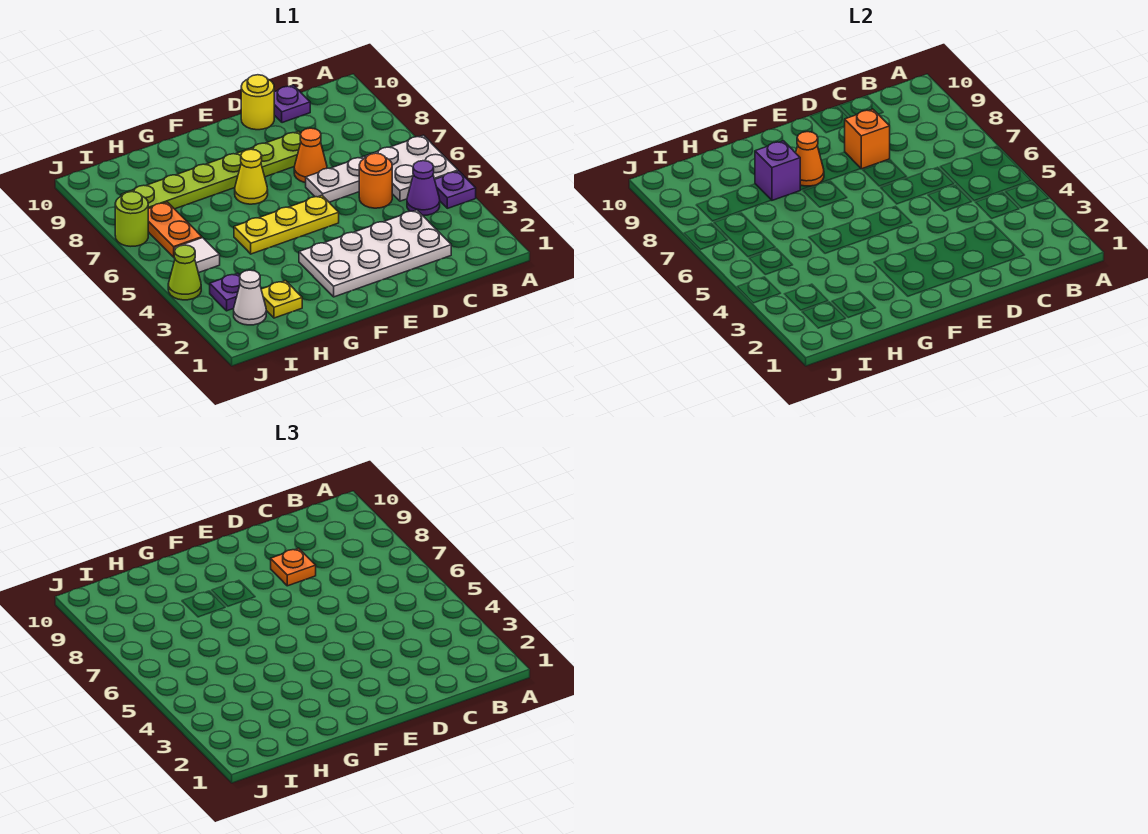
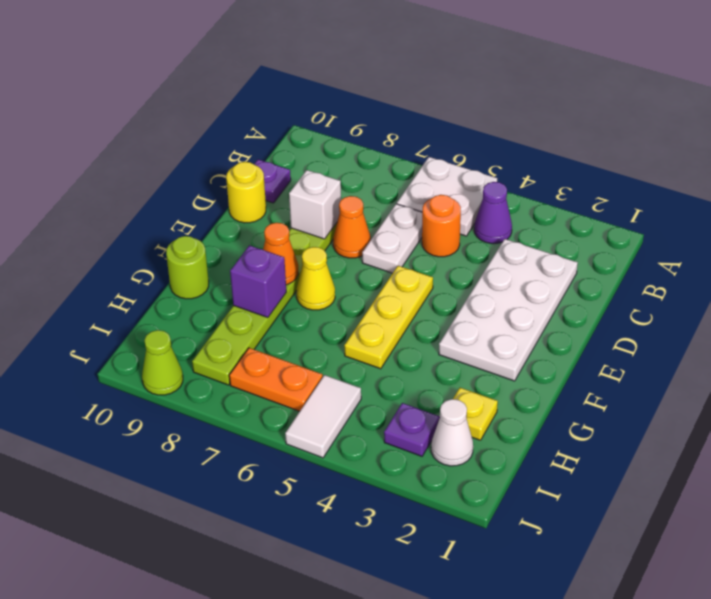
purple 1x1 plate [435,171,476,208] -> none
orange 1x1 brick [844,109,890,169] -> white 1x1 brick [289,170,341,239]
orange 1x1 plate [271,548,316,586] -> none
white 1x1 tile [174,238,220,273] -> white 1x2 tile [285,375,361,458]
lime 1x1 cone [168,245,201,300] -> lime 1x1 cone moved to [142,330,183,395]
lime 1x1 round brick [115,192,148,246] -> lime 1x1 round brick moved to [166,236,209,299]

